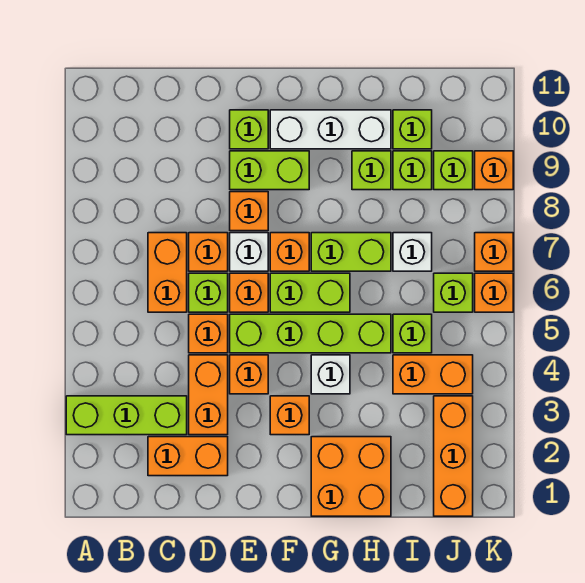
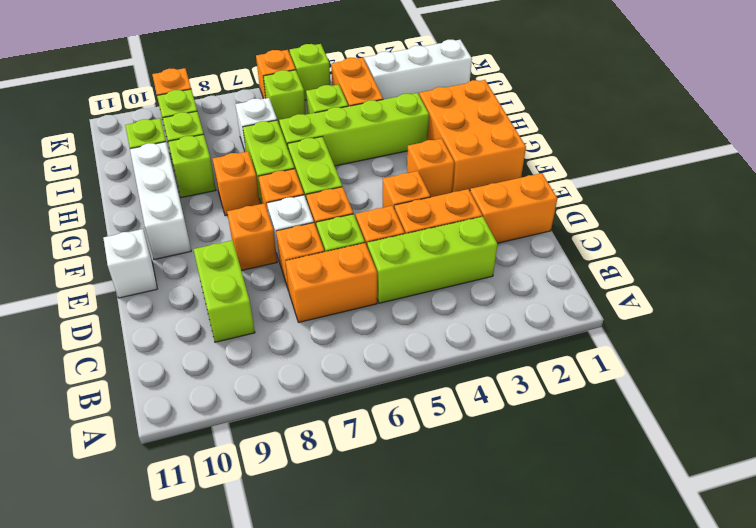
lime 1x3 brick [66,396,187,435] -> lime 1x3 brick turned to [367,216,498,303]
orange 1x2 brick [148,437,228,476] -> orange 1x2 brick turned to [470,173,557,243]
lime 1x4 brick [230,314,391,353] -> lime 1x4 brick turned to [279,93,429,166]
lime 1x2 brick [230,151,309,190] -> lime 1x2 brick moved to [193,240,255,342]
lime 1x1 brick [230,110,268,149] -> lime 1x1 brick moved to [290,44,330,100]
orange 2x2 brick [311,437,391,516] -> orange 2x3 brick [419,80,526,192]
white 1x1 brick [311,355,350,394] -> white 1x1 brick moved to [103,229,157,298]
orange 1x3 brick [434,396,473,516] -> white 1x3 brick [365,40,472,99]
orange 1x1 brick [475,233,513,271] -> orange 1x1 brick moved to [213,151,260,216]

